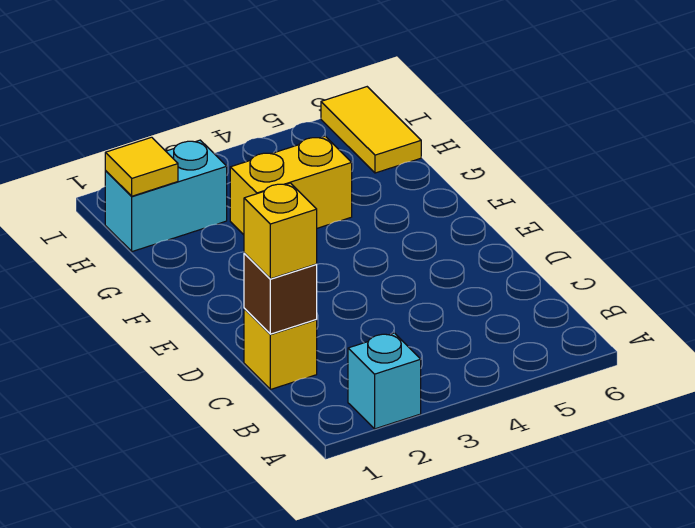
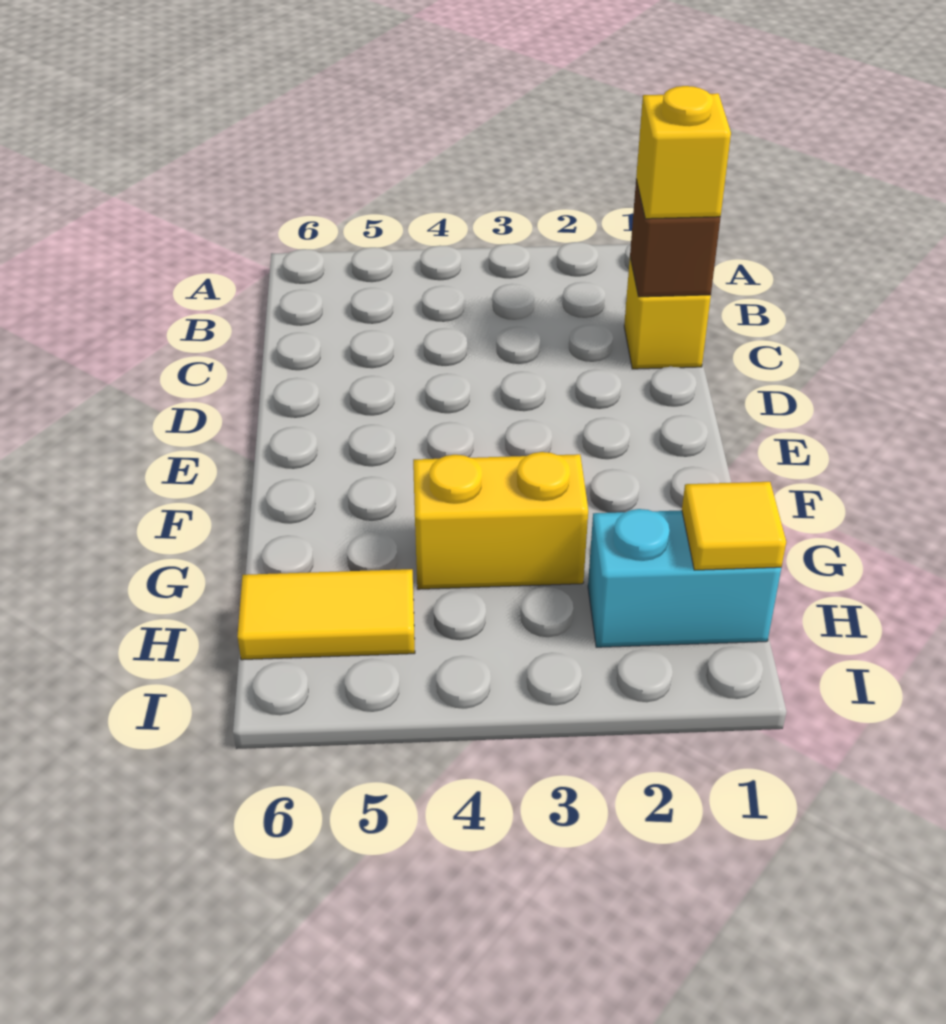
cyan 1x1 brick [348,333,421,429] -> none
yellow 1x2 tile [321,87,421,173] -> yellow 1x2 tile turned to [237,569,415,660]

